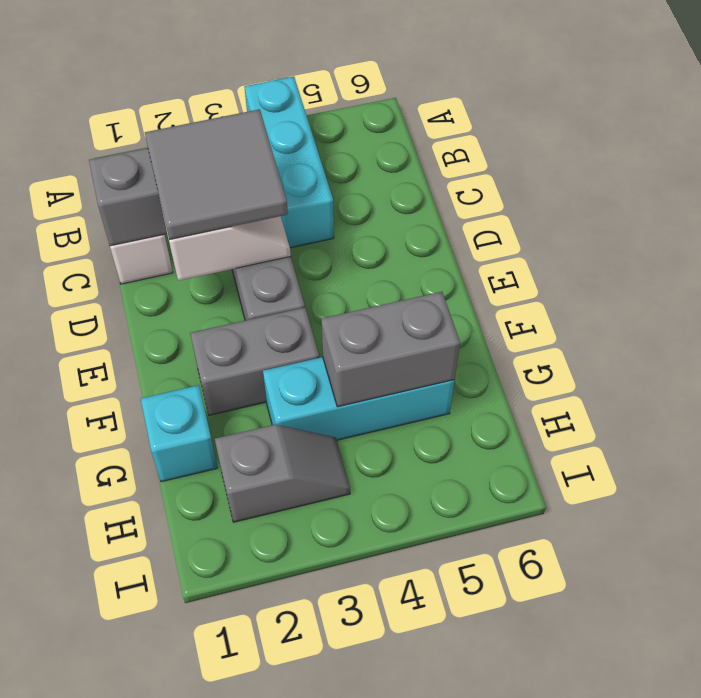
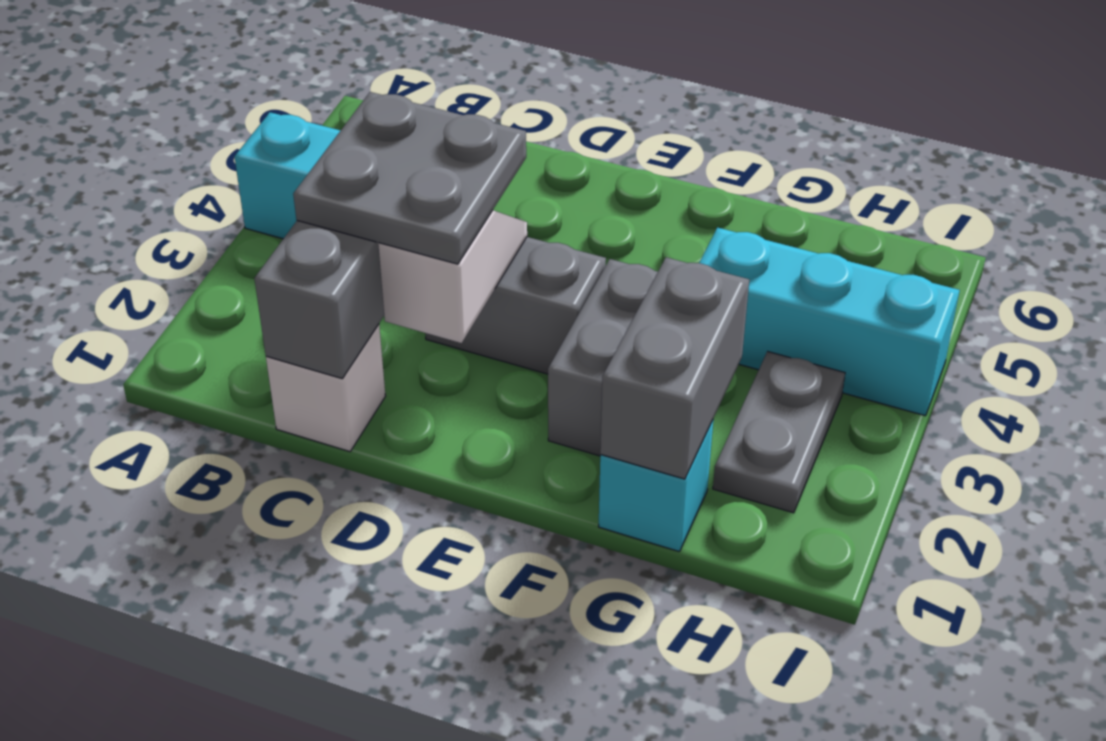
grey 2x2 tile [145,109,288,240] -> grey 2x2 plate [293,92,526,264]
cyan 1x3 brick [263,357,455,440] -> cyan 1x3 brick turned to [699,228,960,416]
grey 1x2 brick [321,292,460,407] -> grey 1x2 brick moved to [600,257,749,479]
grey 1x2 slope [215,425,350,522] -> grey 1x2 plate [713,352,845,513]

